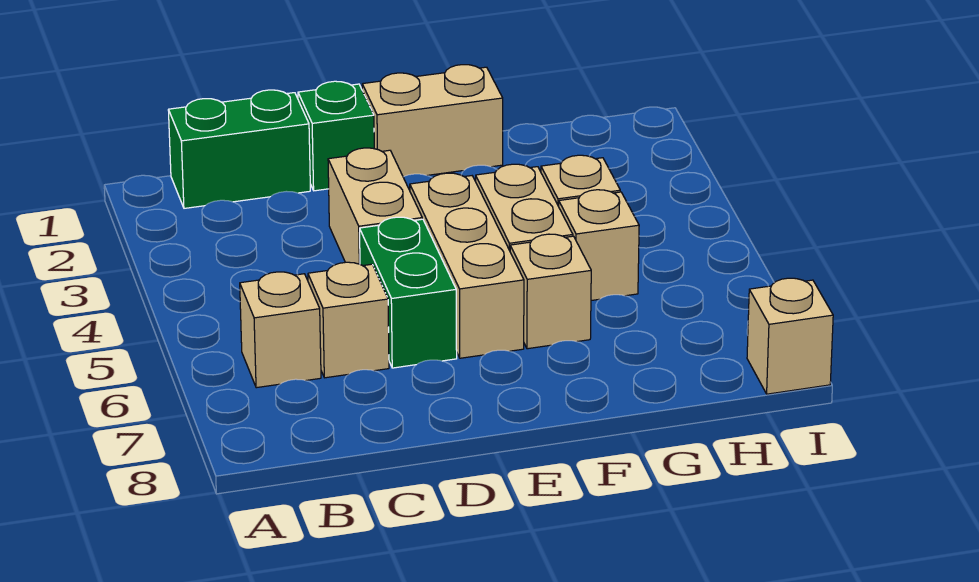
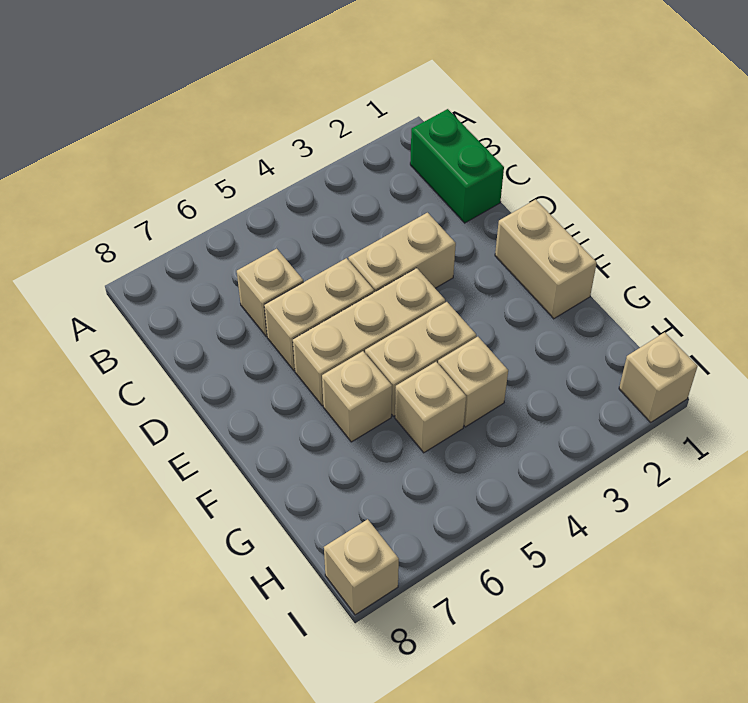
tan 1x1 brick [240,272,321,388] -> tan 1x1 brick moved to [619,332,698,422]
green 1x1 brick [298,81,374,191] -> none
green 1x2 brick [360,217,457,368] -> tan 1x2 brick [264,258,374,371]

